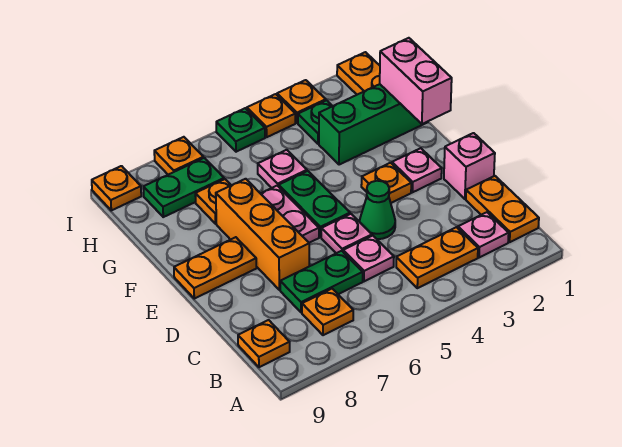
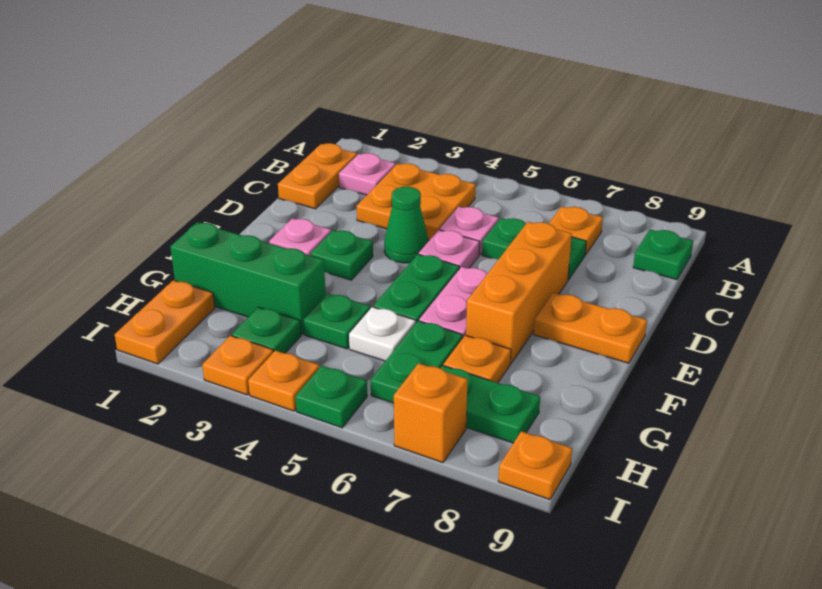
orange 1x2 plate [396,227,478,288] -> orange 2x2 plate [357,164,476,240]
orange 1x1 plate [238,320,290,367] -> green 1x1 plate [633,230,693,280]
pink 1x1 brick [444,133,495,199] -> none
orange 1x1 plate [361,163,411,203] -> green 1x1 plate [311,230,373,280]
pink 1x2 brick [380,38,452,124] -> none
none -> green 1x1 plate [304,293,370,349]
pink 1x1 plate [258,150,307,188] -> white 1x1 plate [349,307,416,361]
none -> green 1x2 plate [371,321,463,403]
orange 1x1 plate [154,137,203,175] -> orange 1x1 brick [394,363,468,463]

